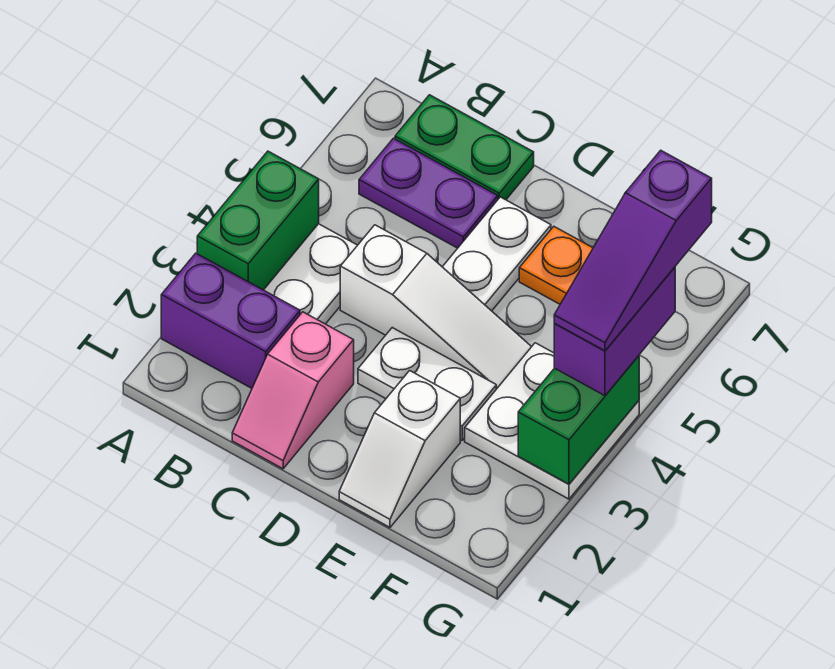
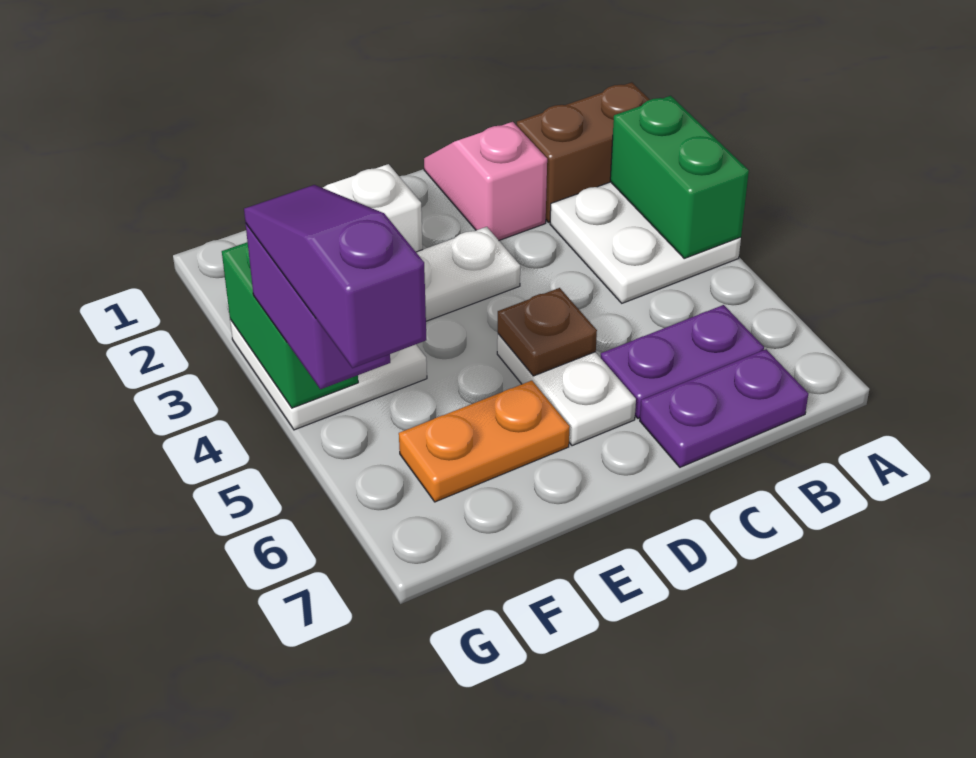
purple 1x2 brick [161,253,300,388] -> brown 1x2 brick [517,82,650,222]
green 1x2 plate [395,95,534,200] -> purple 1x2 plate [640,349,808,467]
white 1x3 slope [340,225,531,389] -> none
none -> brown 1x1 plate [498,288,597,376]

